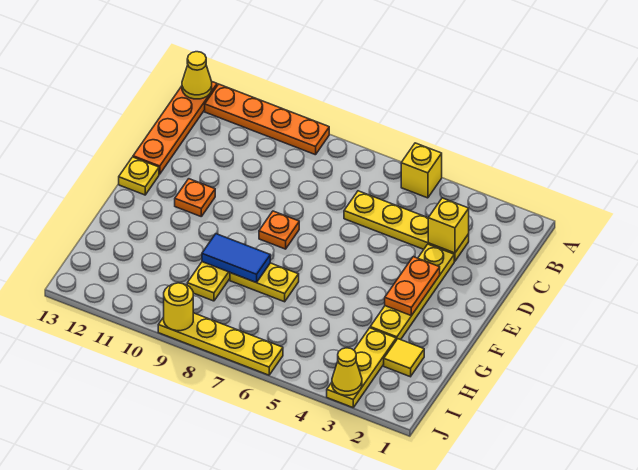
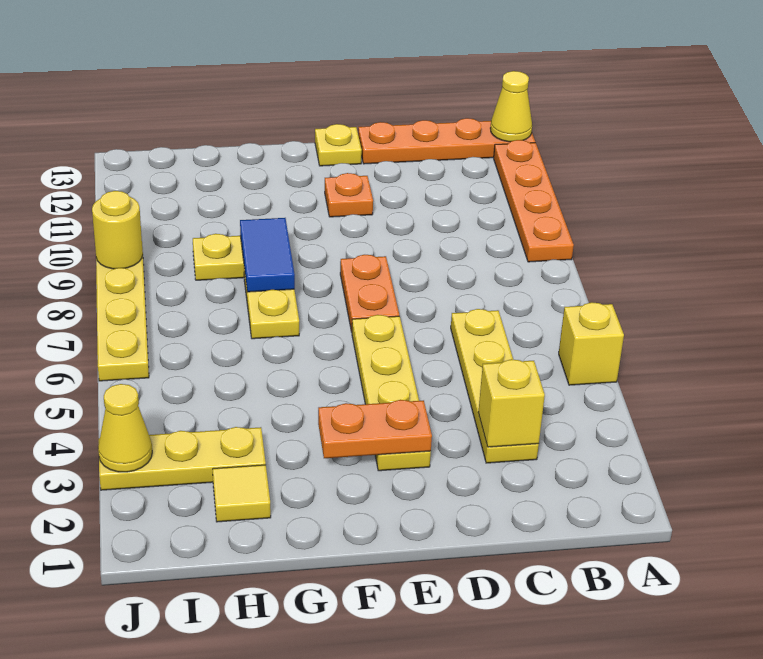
yellow 1x4 plate [370,244,454,340] -> yellow 1x4 plate turned to [352,315,431,471]
orange 1x1 plate [259,211,299,249] -> orange 1x2 plate [340,255,399,332]

